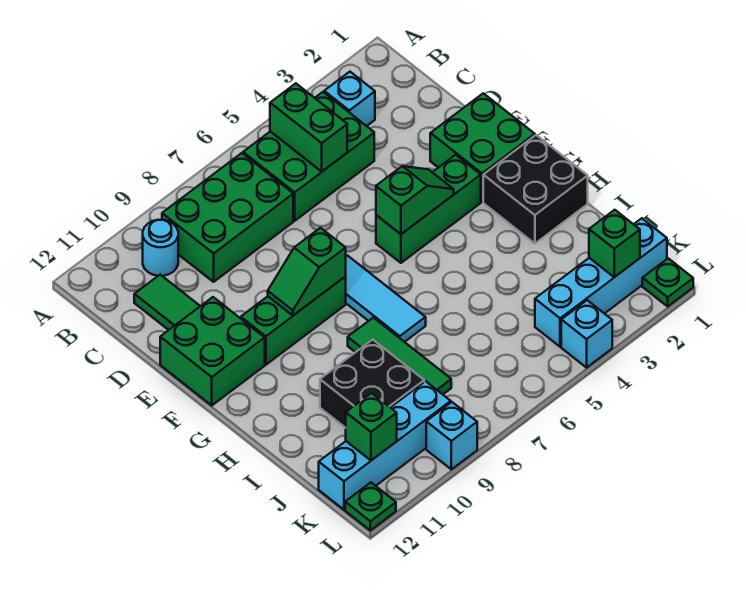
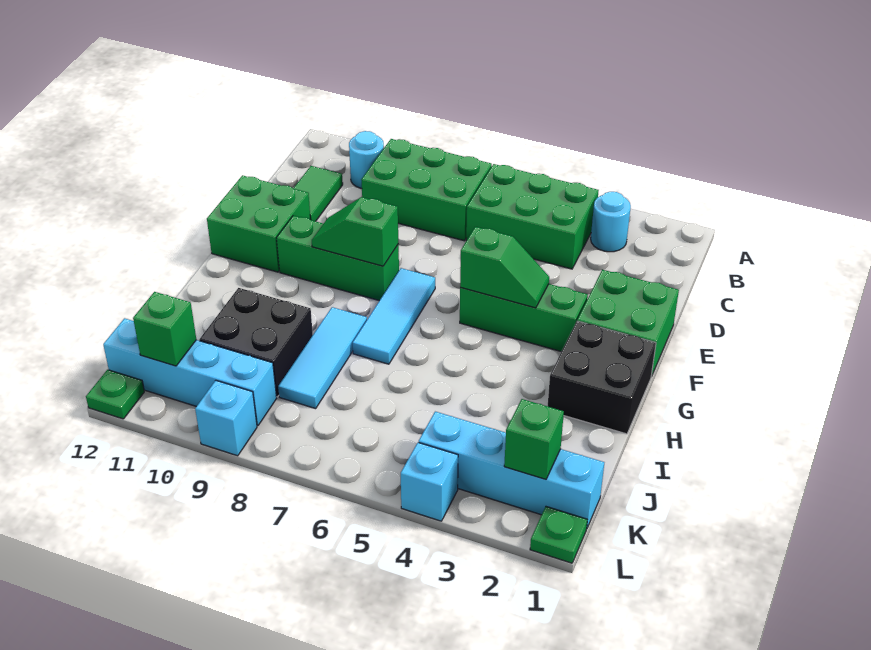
cyan 1x1 brick [324,72,375,126] -> cyan 1x1 round brick [591,192,631,252]
green 1x2 brick [270,83,347,171] -> none
green 1x3 tile [348,318,451,394] -> cyan 1x3 tile [278,307,367,409]

